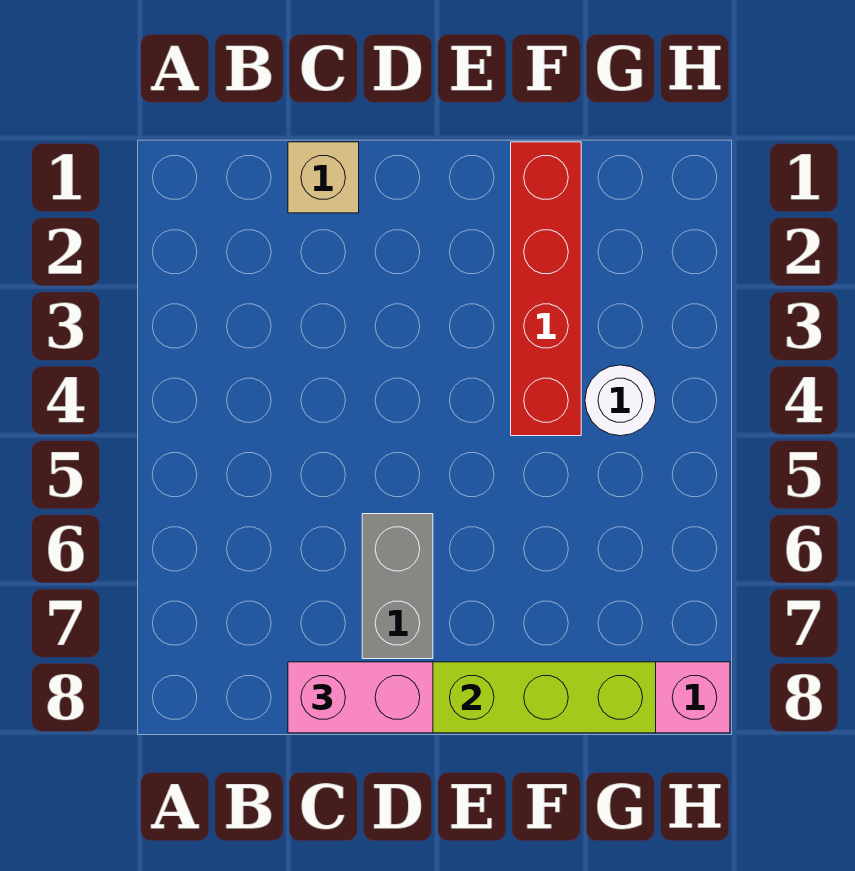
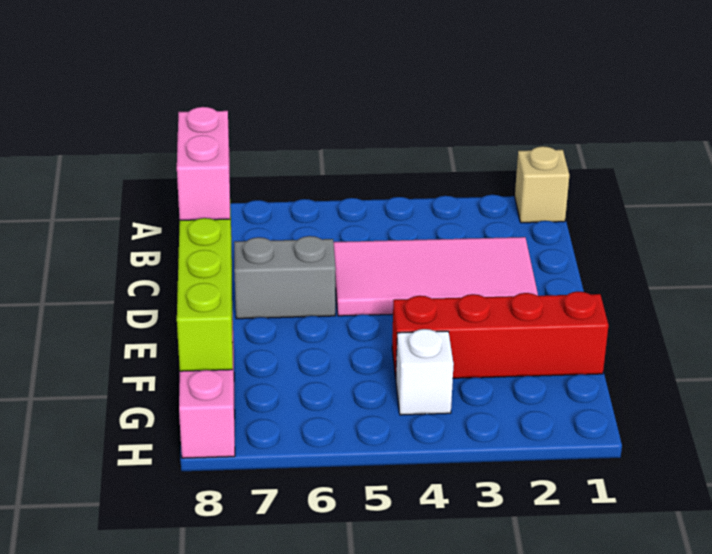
tan 1x1 brick [288,142,359,213] -> tan 1x1 brick moved to [515,146,569,223]
none -> pink 2x4 tile [333,237,538,316]
white 1x1 round brick [585,365,656,436] -> white 1x1 brick [396,329,454,415]

